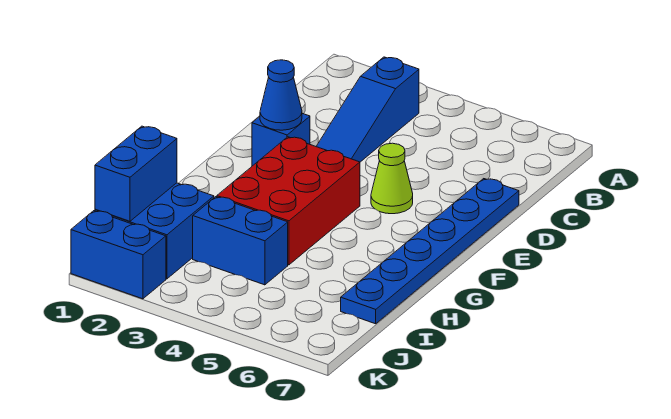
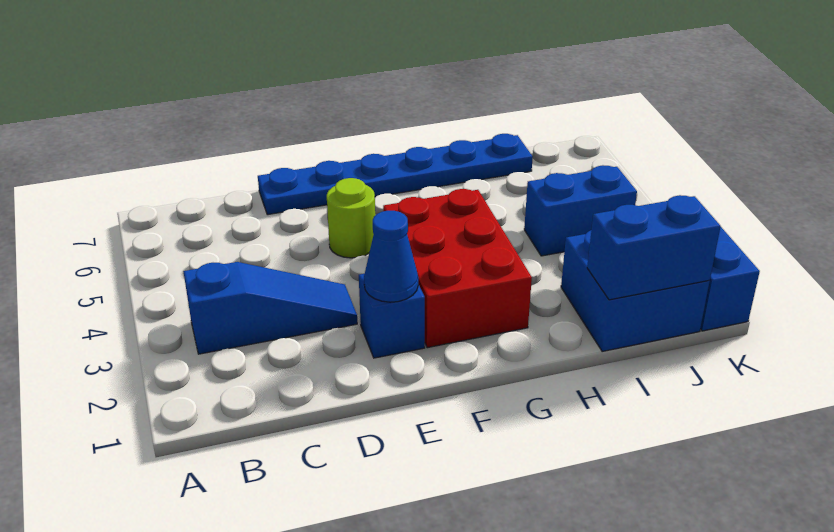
lime 1x1 cone [371,143,413,214] -> lime 1x1 round brick [327,178,375,258]
red 2x3 brick [217,137,360,265] -> red 2x3 brick turned to [383,189,532,348]
blue 1x2 brick [193,197,288,285] -> blue 1x2 brick turned to [524,165,637,256]

